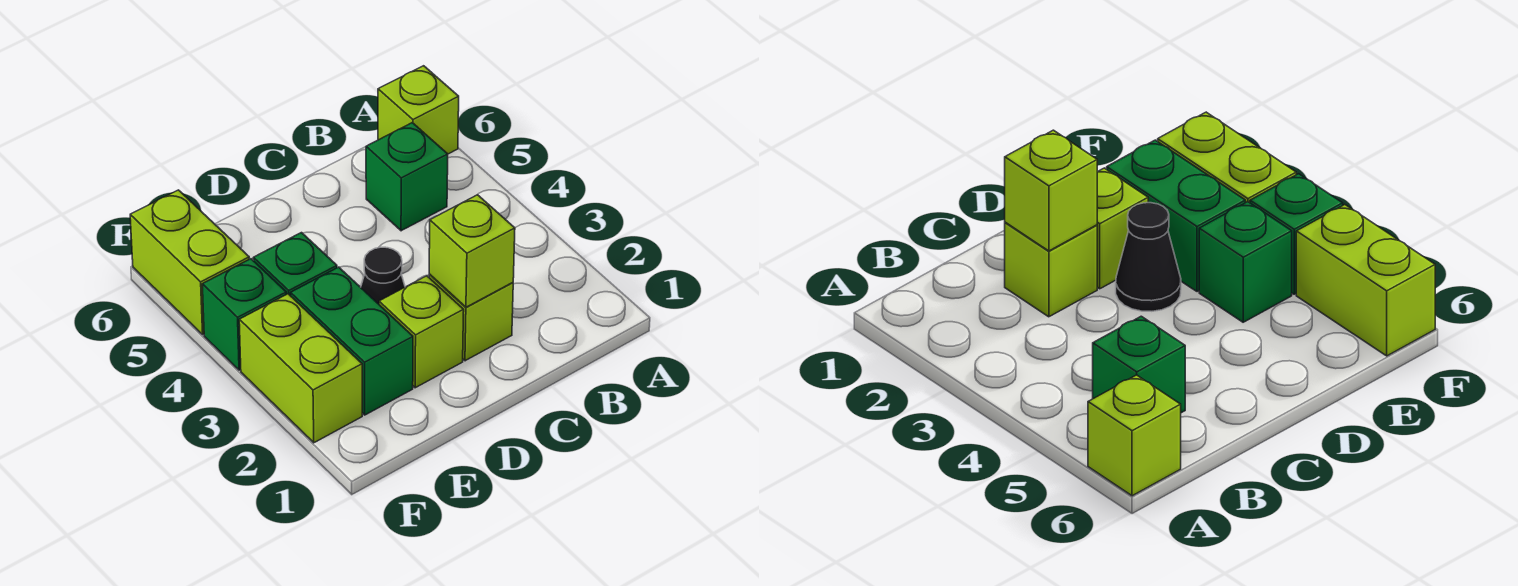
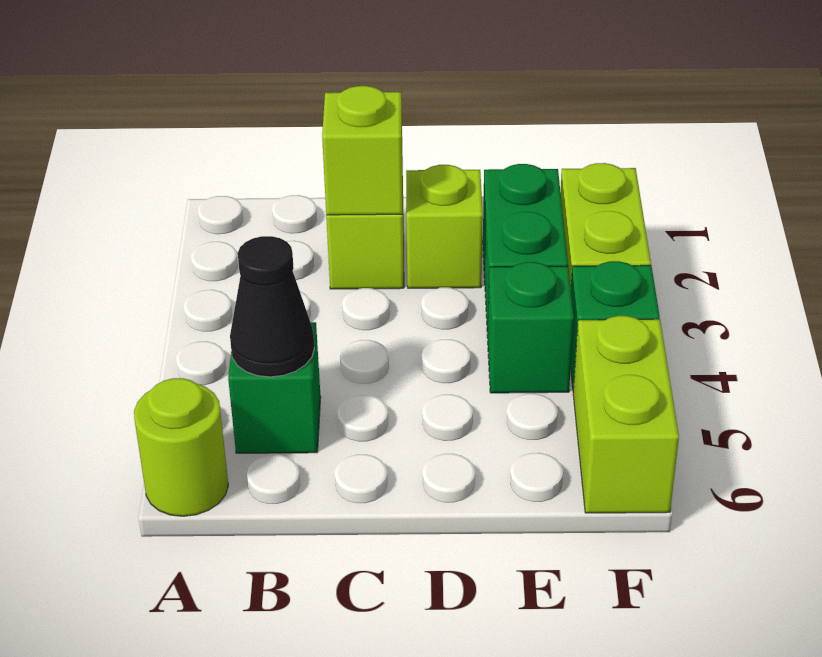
lime 1x1 brick [378,66,459,154] -> lime 1x1 round brick [134,378,228,516]
black 1x1 cone [361,247,405,304] -> black 1x1 cone moved to [230,236,314,377]

